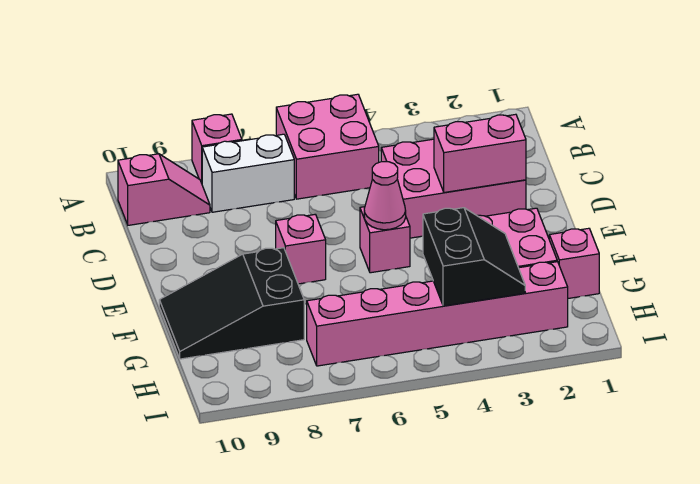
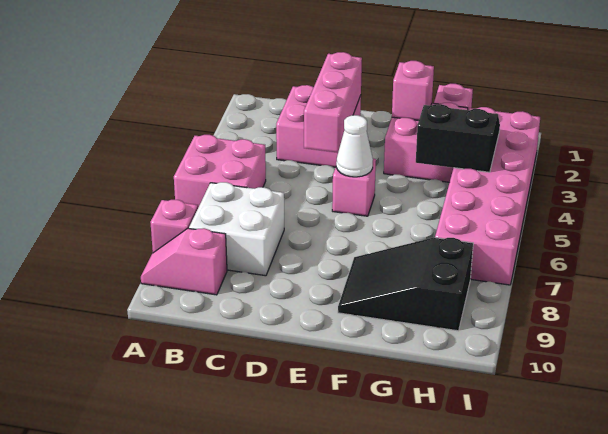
white 1x2 brick [202,134,294,212] -> white 2x2 brick [189,182,284,276]
pink 1x2 slope [118,154,210,225] -> pink 1x2 slope turned to [141,228,227,295]
pink 2x3 brick [381,139,526,238] -> pink 2x2 brick [276,85,361,167]
pink 1x2 brick [434,114,526,192] -> pink 1x3 brick [304,52,362,153]
pink 1x1 cone [364,162,406,230] -> white 1x1 cone [336,115,373,177]
pink 1x1 brick [276,214,326,284] -> pink 1x1 brick moved to [392,61,434,121]
black 2x3 slope [159,248,304,359] -> black 2x3 slope turned to [338,238,473,331]
pink 1x6 brick [307,262,568,366] -> pink 2x6 brick [435,107,540,285]

